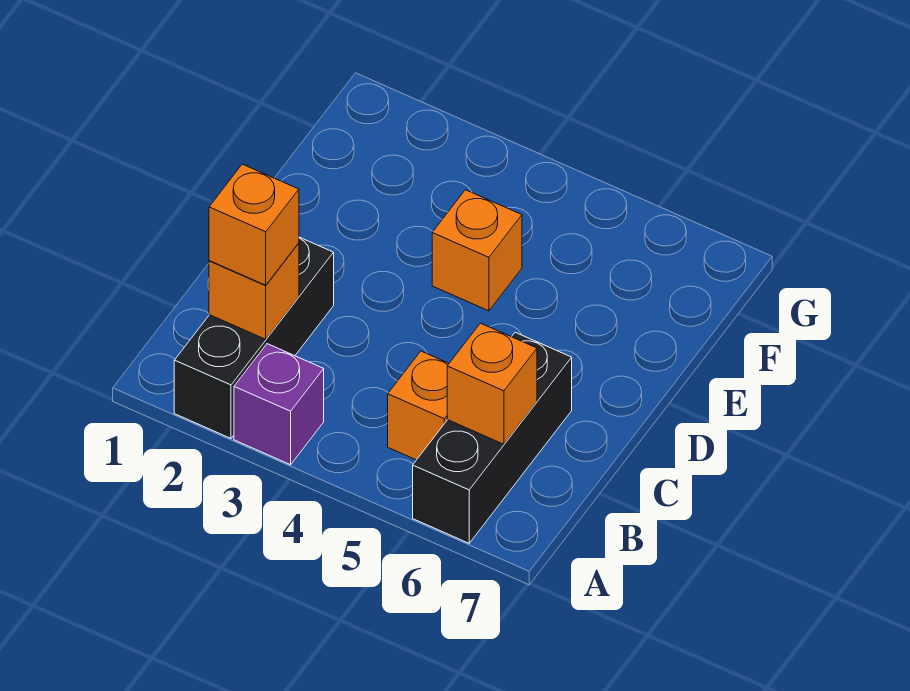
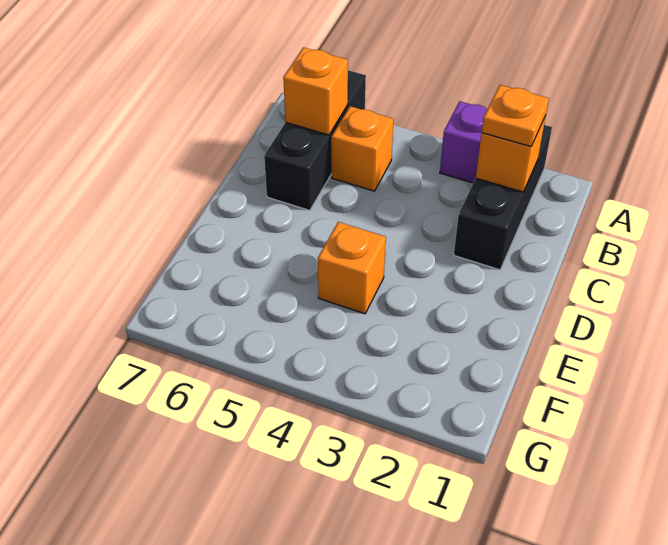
orange 1x1 brick [209,164,299,285] -> orange 1x1 plate [482,85,549,146]

